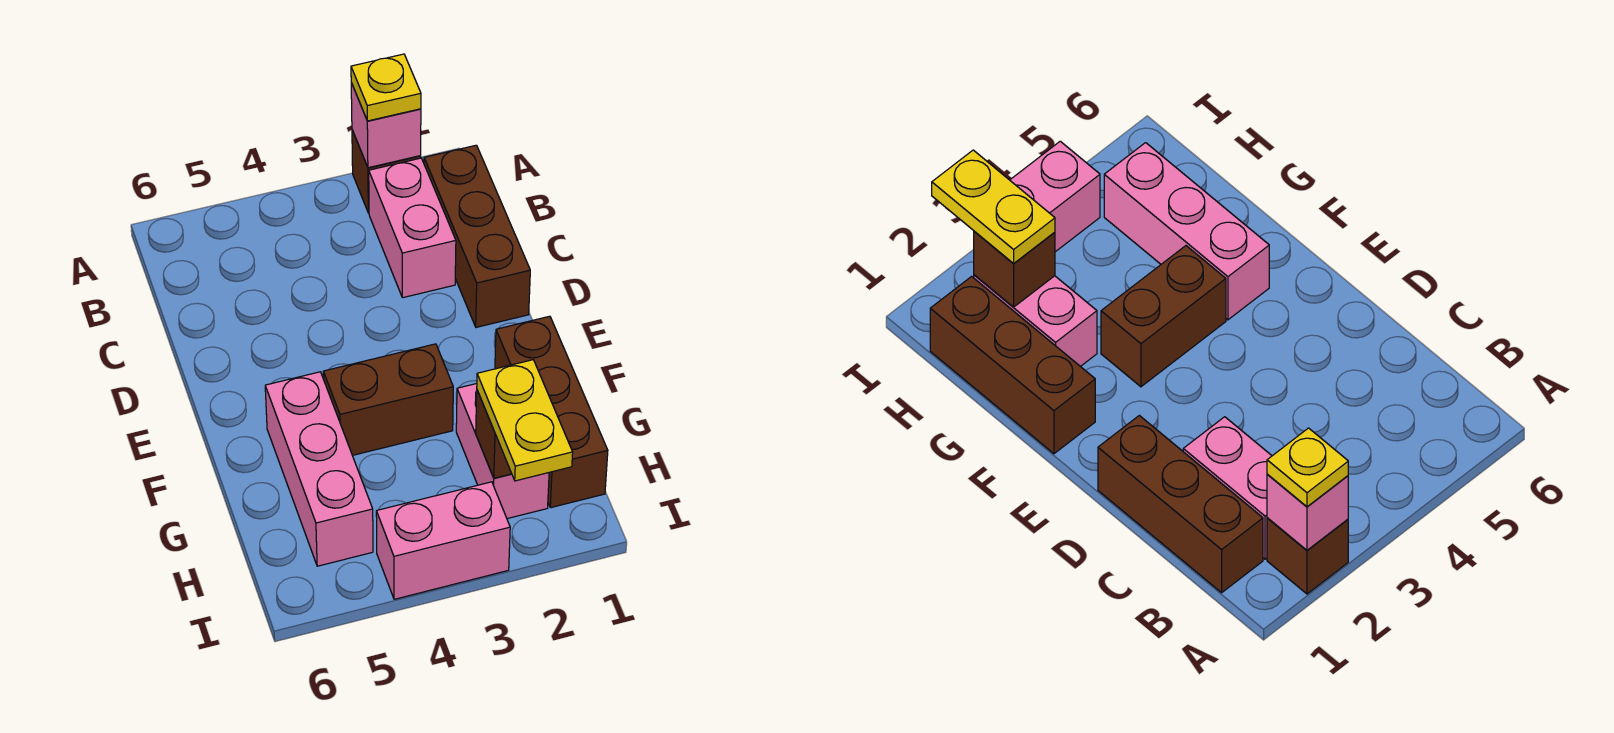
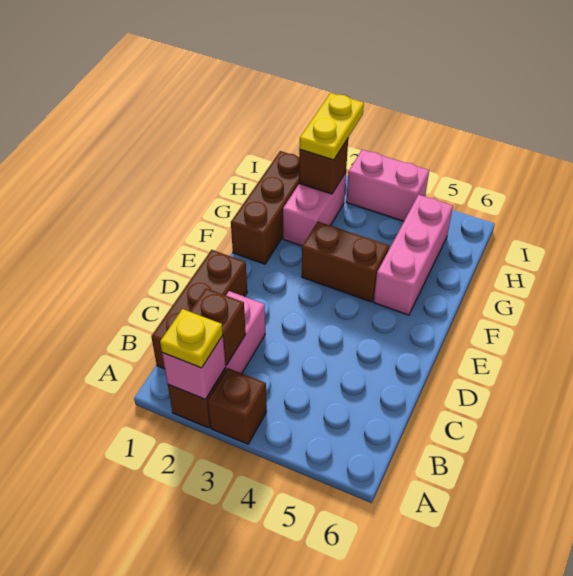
none -> brown 1x1 brick [208,368,267,444]
none -> brown 1x1 brick [190,288,246,365]

